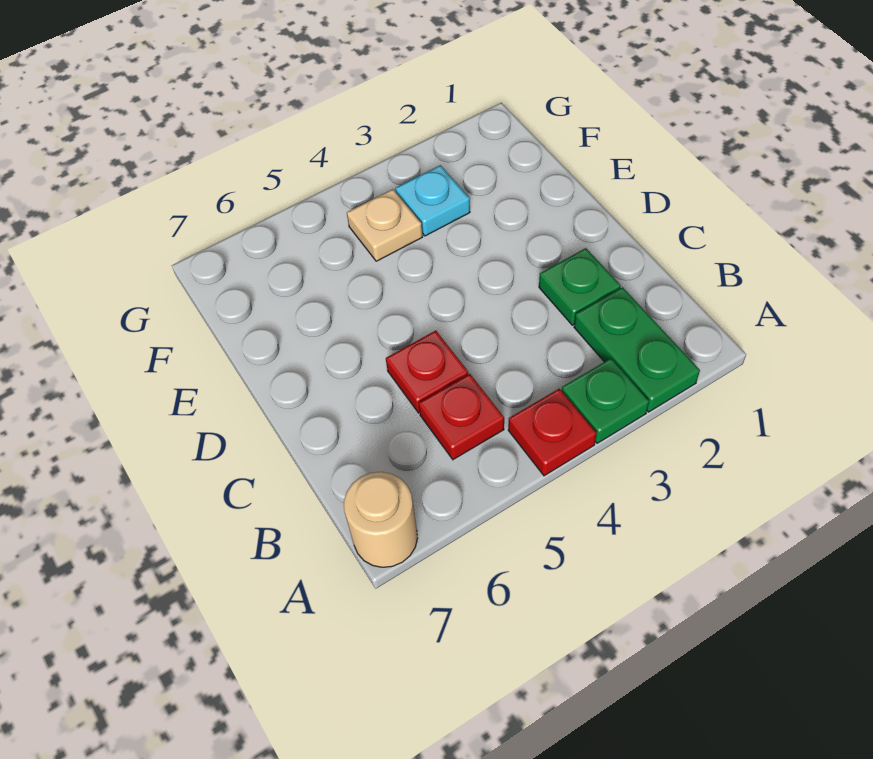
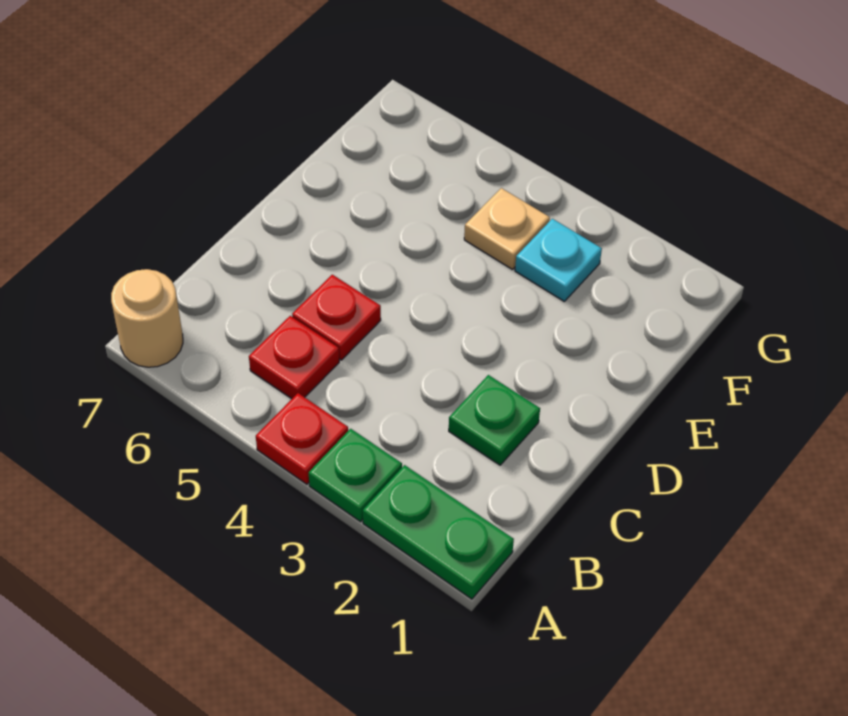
green 1x2 plate [574,287,700,412] -> green 1x2 plate turned to [363,465,514,599]

